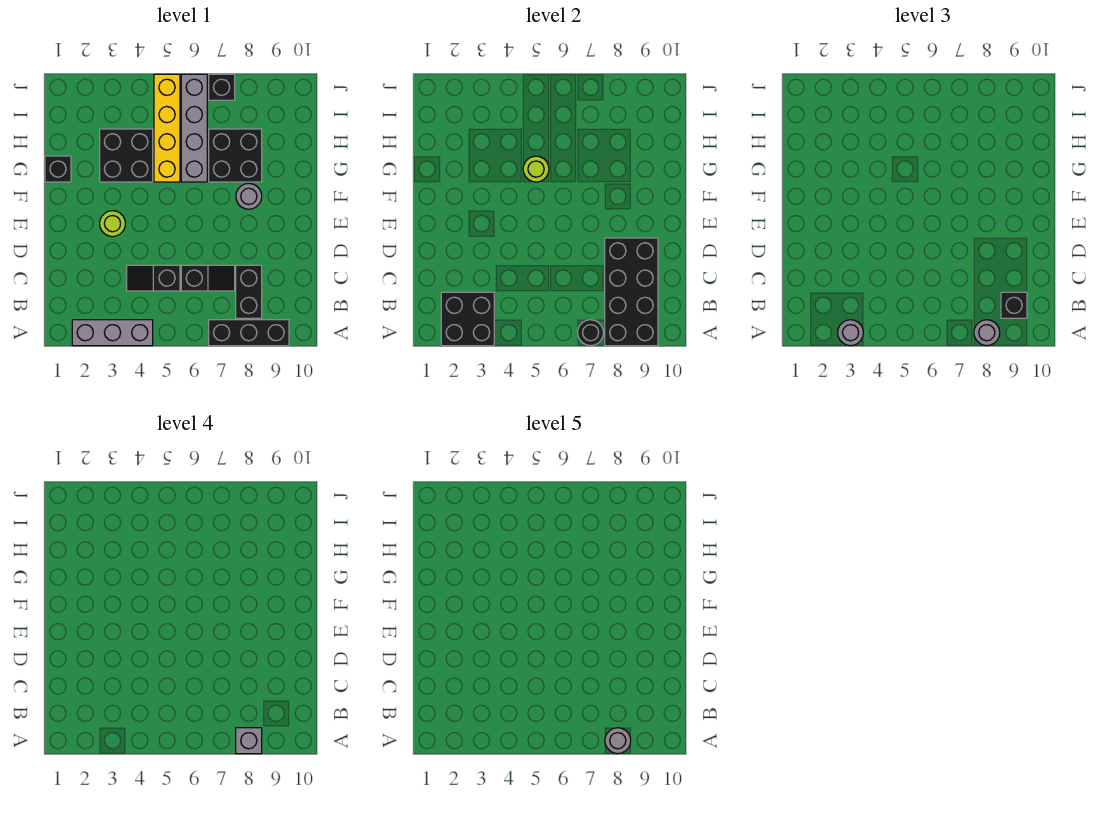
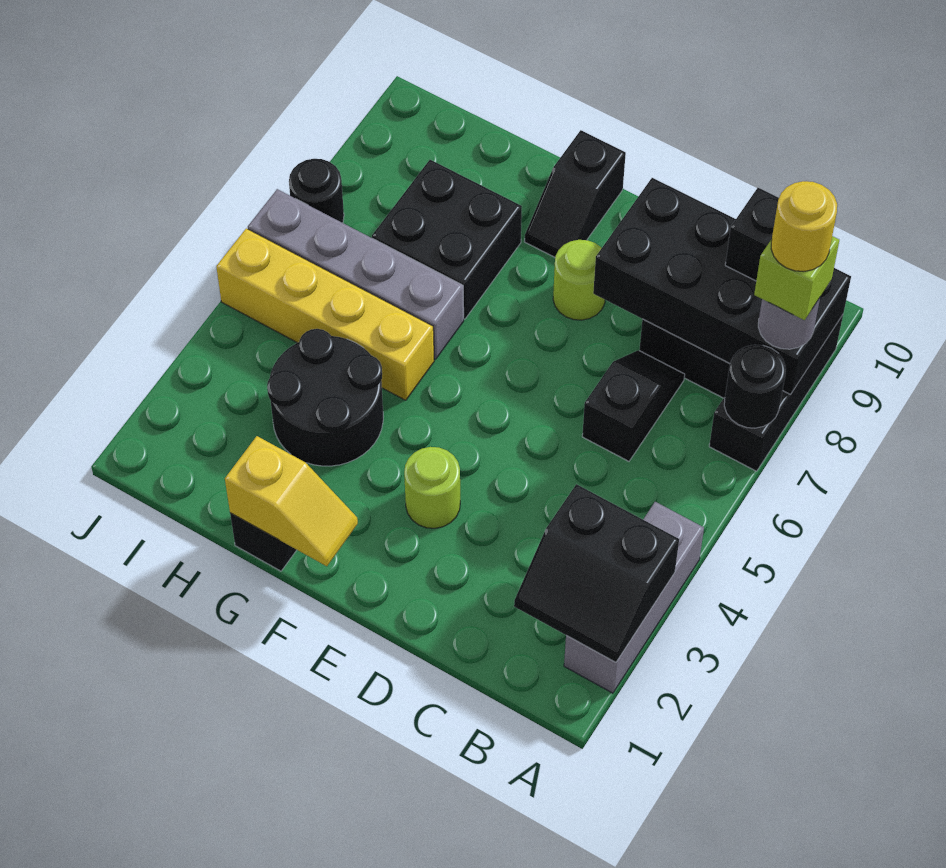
black 2x2 brick [441,292,494,346] -> black 2x2 slope [514,484,679,662]
grey 1x1 round brick [838,320,863,346] -> none
grey 1x1 brick [236,728,262,754] -> lime 1x1 brick [754,236,839,320]
grey 1x1 round brick [605,728,631,754] -> yellow 1x1 round brick [771,181,837,271]
black 1x2 slope [127,265,180,291] -> black 1x2 slope moved to [524,130,626,257]
none -> yellow 1x2 slope [225,436,358,566]
grey 1x1 round brick [236,183,262,209] -> none
black 2x2 brick [100,129,153,182] -> black 2x2 round brick [267,329,383,466]
lime 1x1 round brick [523,156,549,182] -> lime 1x1 round brick moved to [553,240,605,320]
black 1x1 brick [209,74,235,100] -> black 1x1 round brick [289,159,344,223]

